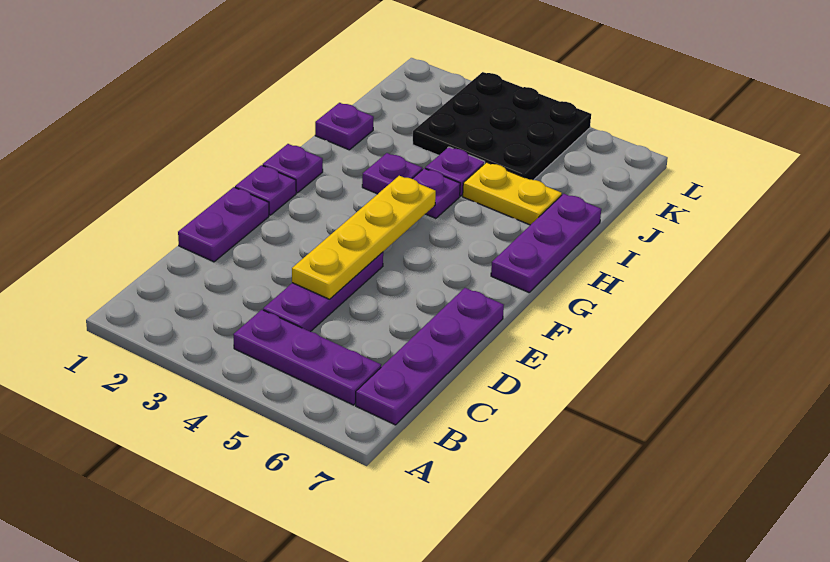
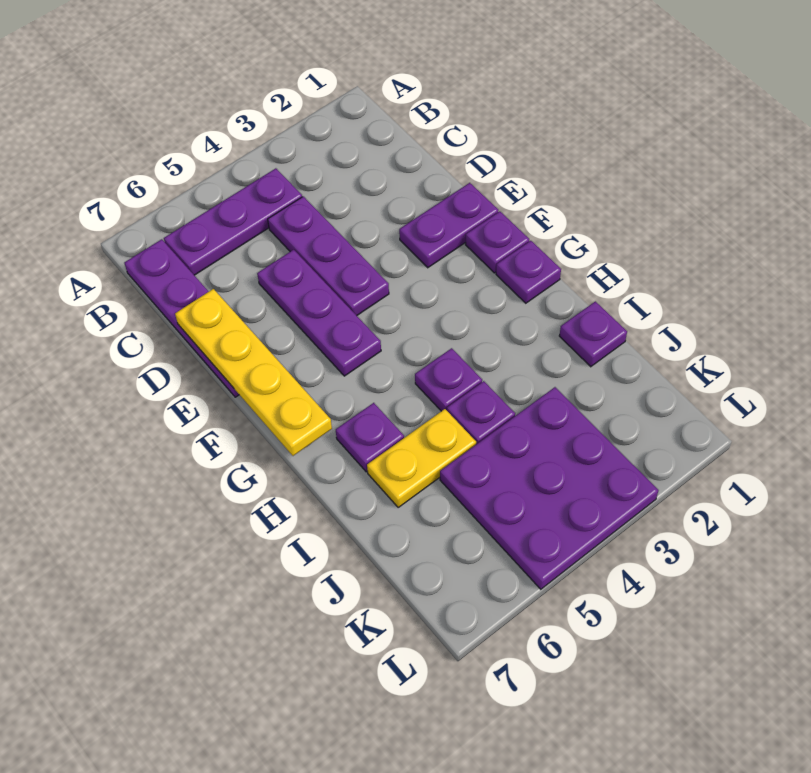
purple 1x2 plate [178,187,269,262] -> purple 1x2 plate turned to [399,183,498,268]
yellow 1x4 plate [292,176,436,299] -> yellow 1x4 plate moved to [175,289,332,456]
purple 1x3 plate [491,194,601,292] -> purple 1x3 plate moved to [257,250,381,376]
purple 1x1 plate [362,153,422,194] -> purple 1x1 plate moved to [336,403,404,472]
black 3x3 plate [413,72,591,180] -> purple 3x3 plate [440,387,658,589]

